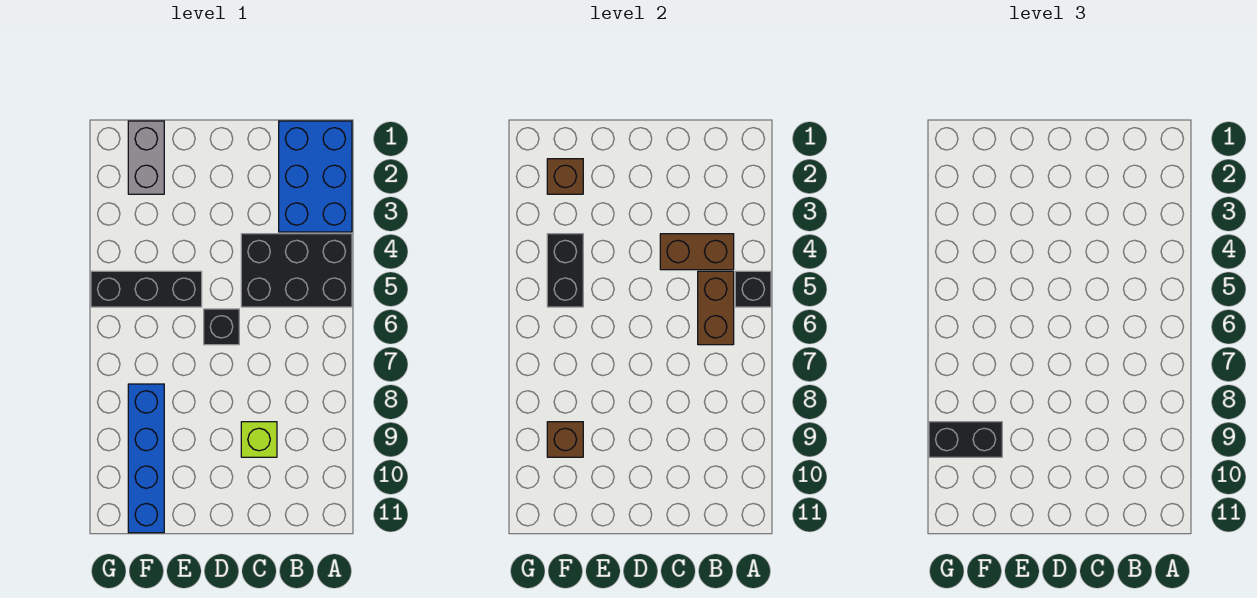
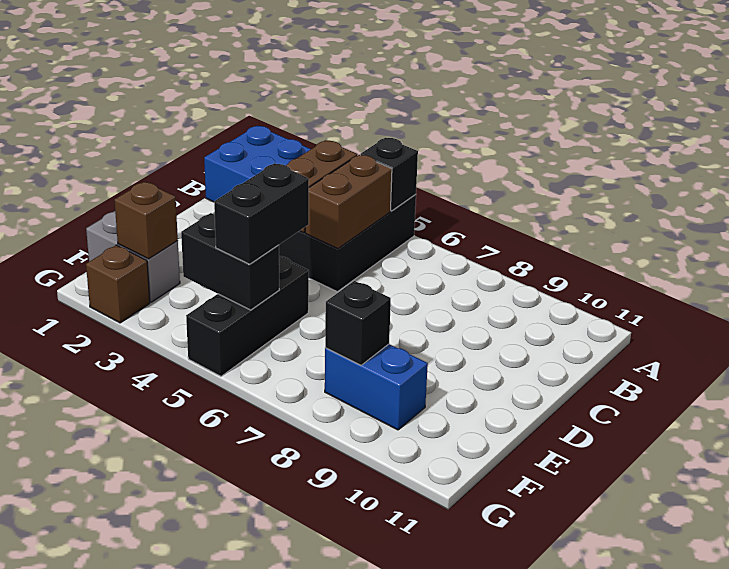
brown 1x2 brick [698,271,734,345] -> brown 1x2 brick turned to [305,155,392,249]
lime 1x1 brick [241,422,277,457] -> none
black 1x1 brick [204,309,239,345] -> black 1x1 brick moved to [325,281,391,365]
blue 1x4 brick [128,384,164,533] -> blue 1x2 brick [325,344,428,430]
brown 1x1 brick [547,422,583,457] -> brown 1x1 brick moved to [86,245,150,323]
black 1x2 brick [929,422,1002,457] -> black 1x2 brick moved to [214,163,309,264]

